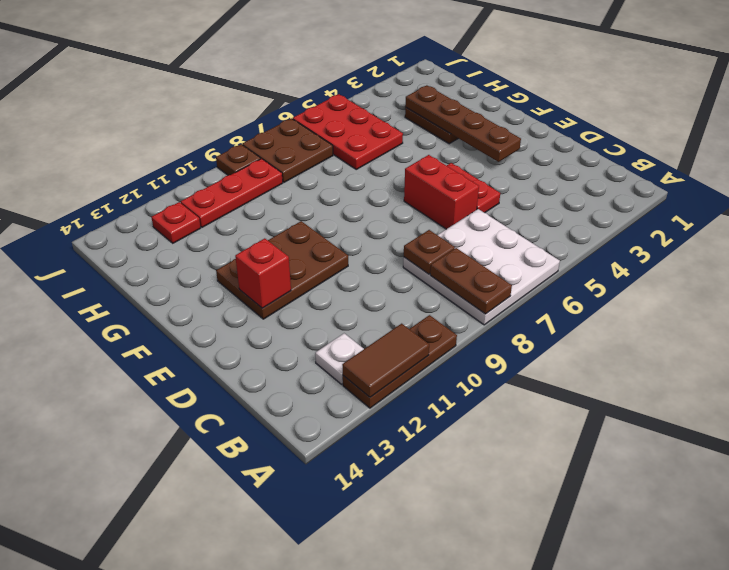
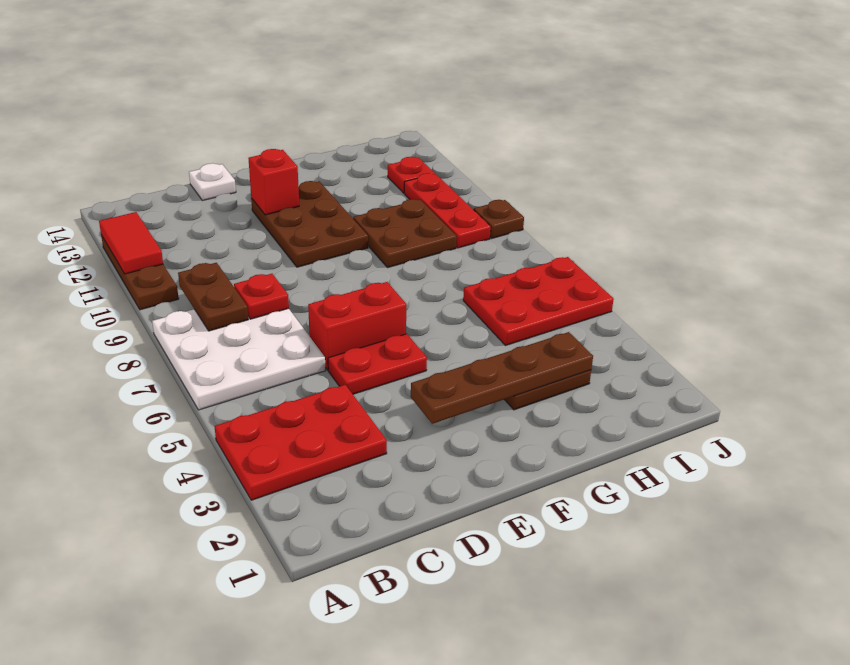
none -> red 2x3 plate [215,385,387,500]
brown 1x2 plate [430,248,512,314] -> brown 1x2 plate turned to [178,263,248,331]
brown 1x2 tile [342,324,429,397] -> red 1x2 tile [99,212,163,274]
white 1x1 plate [315,333,364,384] -> white 1x1 plate moved to [189,163,236,201]
brown 1x1 plate [404,230,455,274] -> red 1x1 plate [234,274,289,319]
brown 2x2 plate [242,118,333,182] -> brown 2x2 plate moved to [353,199,457,268]

